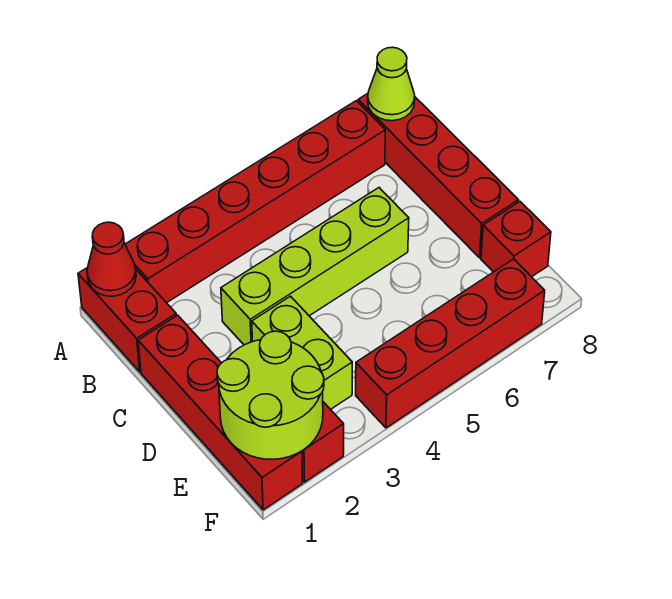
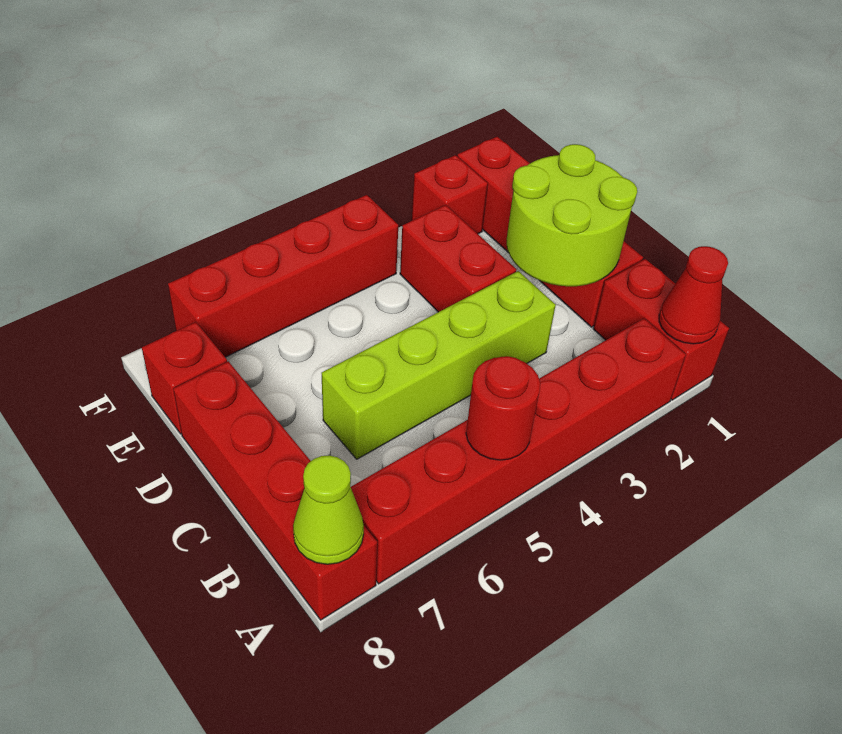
none -> red 1x1 round brick [466,356,540,460]
lime 1x2 brick [252,296,352,409] -> red 1x2 brick [400,205,516,312]
lime 2x2 round brick [217,331,324,459] -> lime 2x2 round brick moved to [507,144,637,286]

